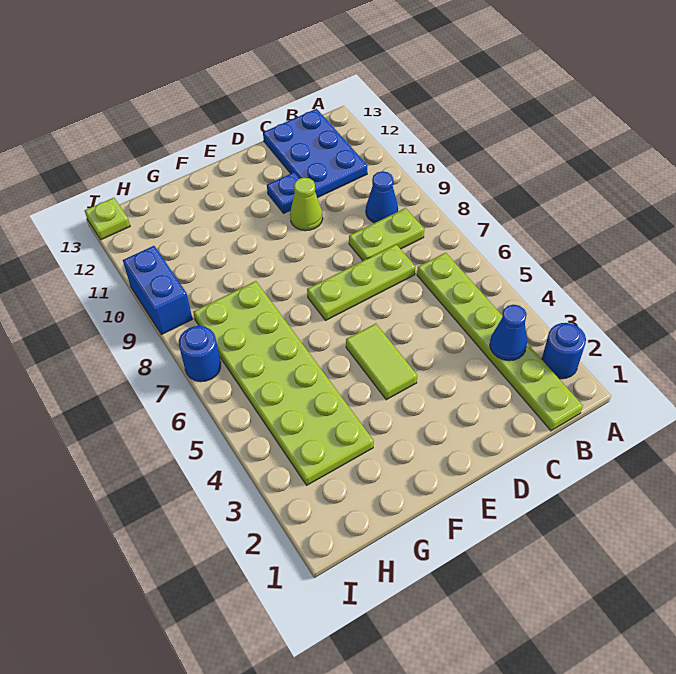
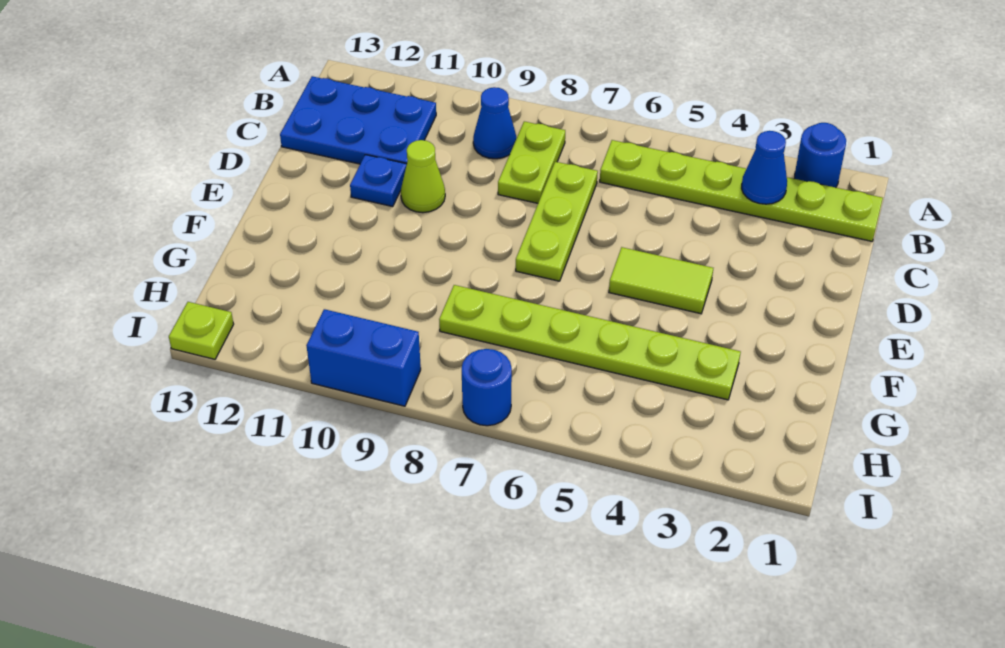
lime 2x6 plate [193,281,374,485] -> lime 1x6 plate [439,285,741,400]

